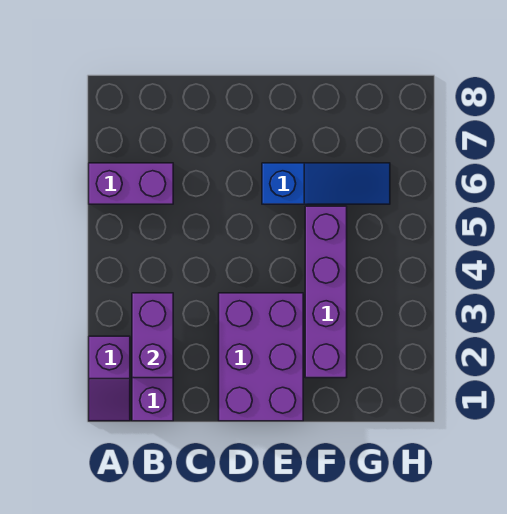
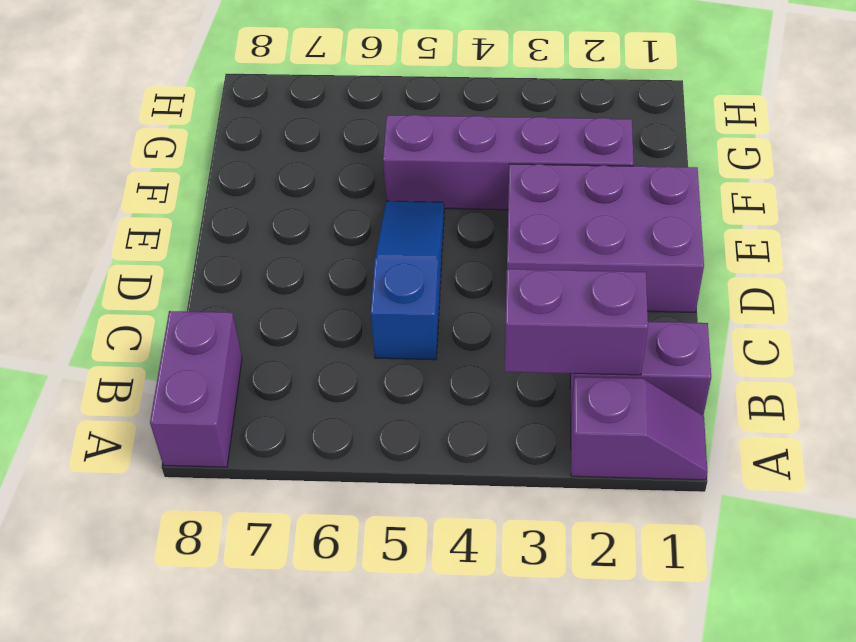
purple 1x2 brick [89,163,173,204] -> purple 1x2 brick moved to [150,311,242,467]
blue 1x3 slope [262,163,390,204] -> blue 1x3 slope moved to [370,201,444,360]

